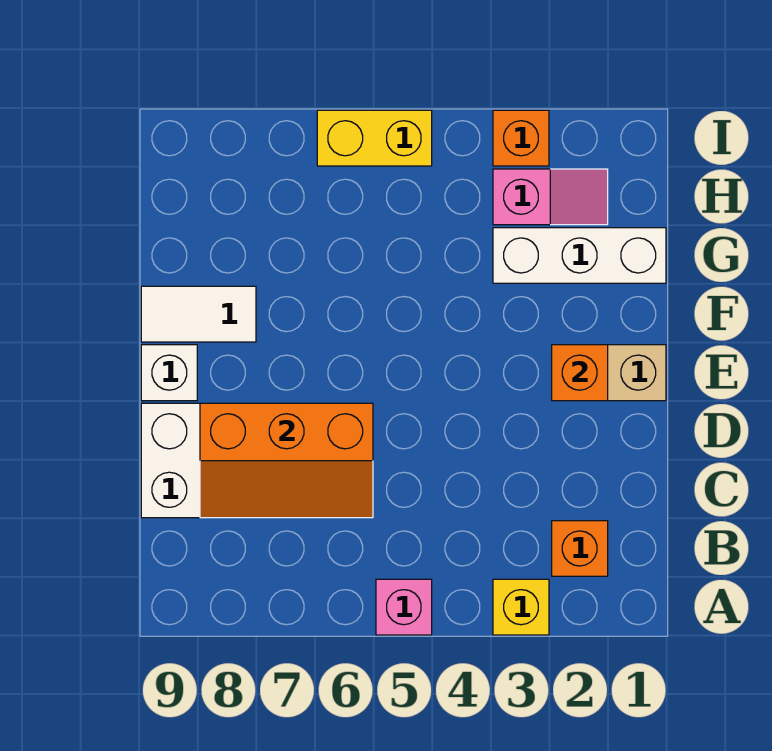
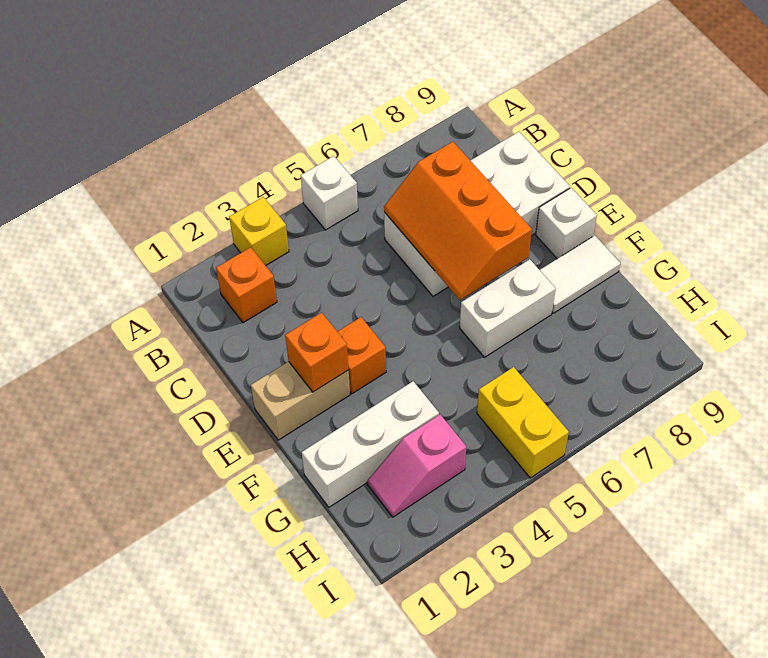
pink 1x1 brick [376,579,432,635] -> white 1x1 brick [301,156,358,230]
orange 2x3 slope [200,403,373,518] -> orange 2x3 slope turned to [384,142,532,300]
none -> white 1x2 brick [460,259,556,357]
orange 1x1 brick [493,110,549,166] -> orange 1x1 brick moved to [337,317,386,394]
yellow 1x2 brick [317,110,432,166] -> yellow 1x2 brick turned to [477,367,569,478]

